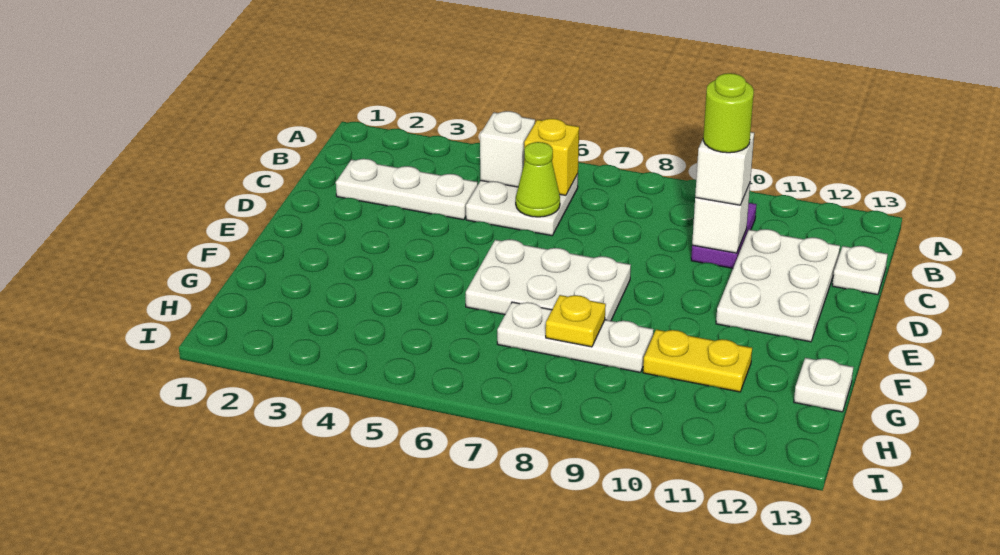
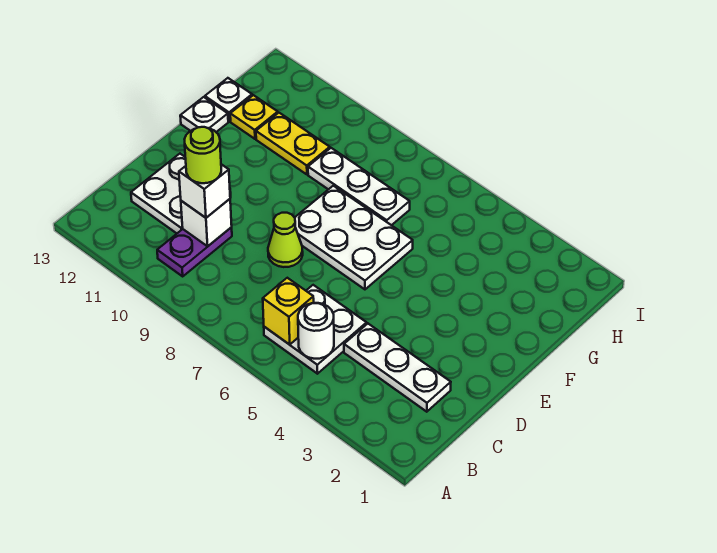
white 1x1 brick [480,111,535,187] -> white 1x1 round brick [298,303,334,359]
lime 1x1 cone [516,142,560,217] -> lime 1x1 cone moved to [268,213,303,267]
white 2x3 plate [716,229,840,342] -> white 2x2 plate [131,154,231,233]
white 1x1 plate [832,246,888,295] -> white 1x1 plate moved to [180,97,228,132]
yellow 1x1 plate [546,295,606,347] -> yellow 1x1 plate moved to [230,95,278,139]

